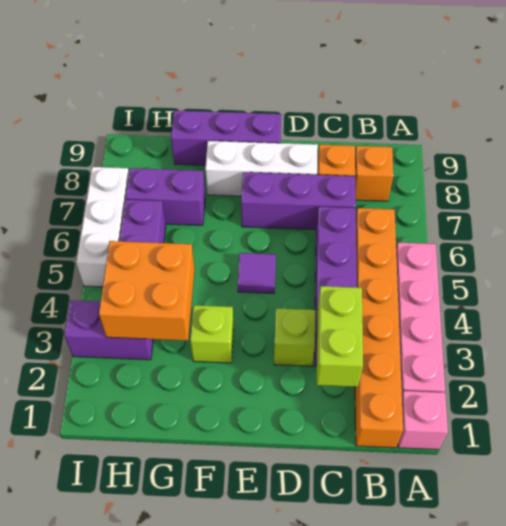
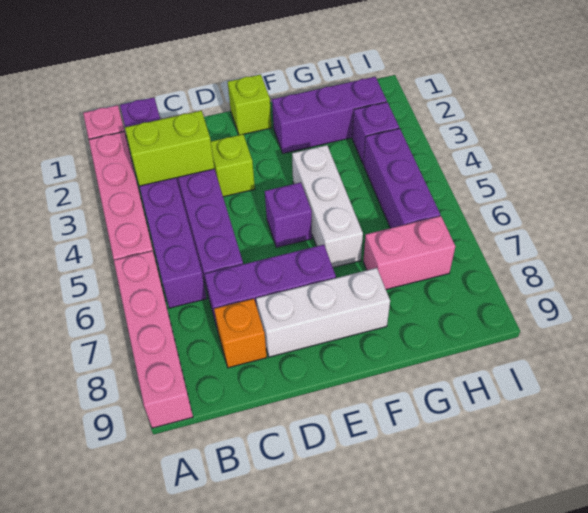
none -> pink 1x4 brick [114,251,193,428]
orange 1x6 brick [355,208,403,448] -> purple 1x6 brick [120,97,207,308]
orange 1x1 brick [355,146,393,201] -> none
lime 1x2 brick [317,286,363,387] -> lime 1x2 brick turned to [125,111,215,186]
purple 1x1 tile [238,253,276,293] -> purple 1x1 brick [265,182,312,248]
purple 1x3 brick [171,110,281,165] -> purple 1x3 brick moved to [272,77,387,153]
lime 1x1 brick [190,305,234,363] -> lime 1x1 brick moved to [228,74,272,135]
orange 2x2 brick [99,241,195,341] -> none
purple 1x2 brick [126,168,205,225] -> pink 1x2 brick [363,216,455,290]
purple 1x2 brick [64,300,153,360] -> purple 1x1 brick [352,102,399,164]
white 1x3 brick [76,167,129,287] -> white 1x3 brick moved to [292,145,363,267]

